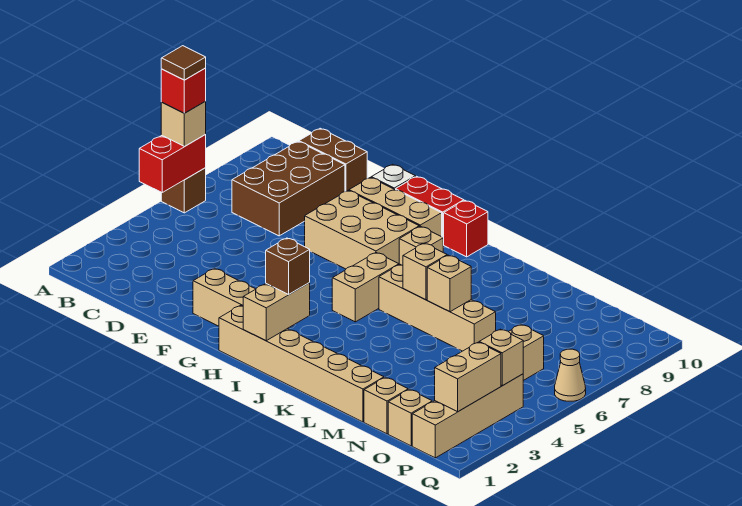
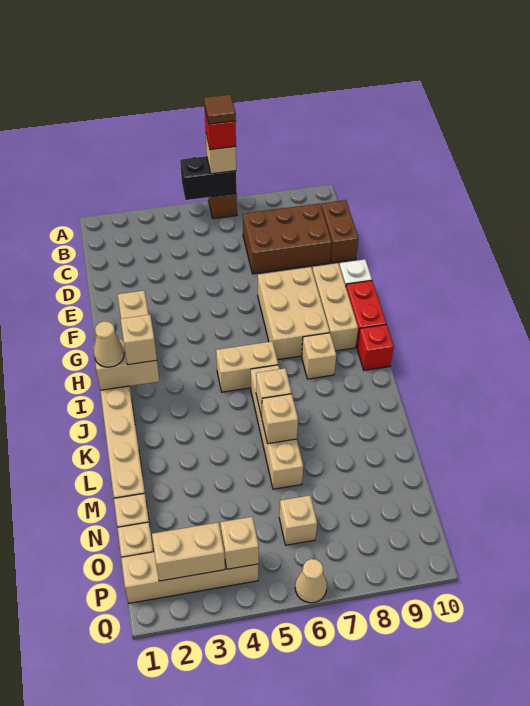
red 1x2 brick [139,135,206,193] -> black 1x2 brick [180,156,237,200]
none -> tan 1x1 cone [94,321,124,367]
brown 1x1 brick [266,238,310,294] -> tan 1x1 brick [121,315,157,365]

